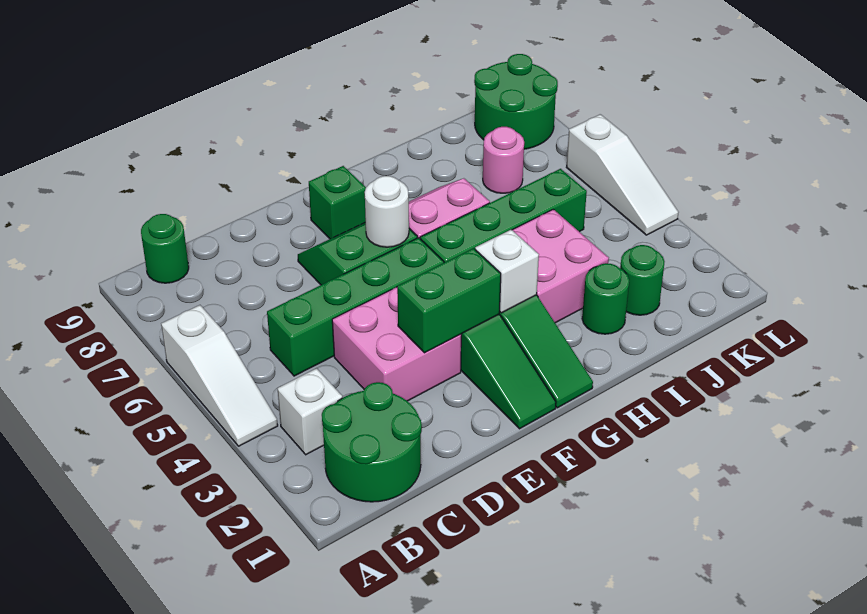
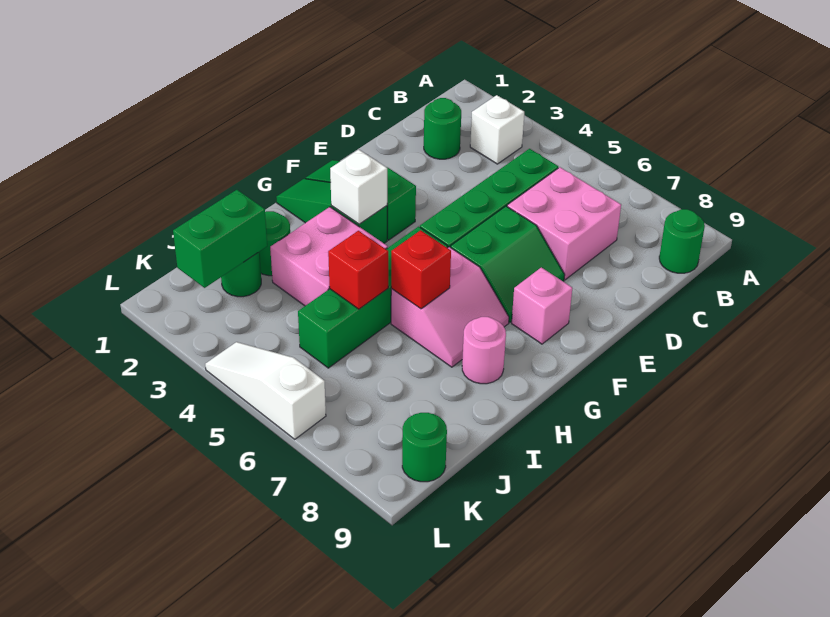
white 1x3 slope [161,305,278,446] -> none
green 2x2 round brick [322,382,422,502] -> green 1x1 round brick [424,98,461,159]
pink 2x2 brick [332,287,461,401] -> pink 2x2 brick moved to [507,167,621,280]
green 1x2 brick [397,248,501,353] -> green 1x2 brick moved to [173,190,267,288]
white 1x1 round brick [365,176,409,247] -> none
green 1x1 brick [309,166,366,239] -> pink 1x1 brick [512,267,572,344]
none -> red 1x1 brick [391,230,451,309]
none -> red 1x1 brick [328,231,388,309]
pink 1x1 round brick [483,127,524,193] -> pink 1x1 round brick moved to [462,317,506,384]
green 2x2 round brick [474,54,558,149] -> green 1x1 round brick [402,413,447,482]

